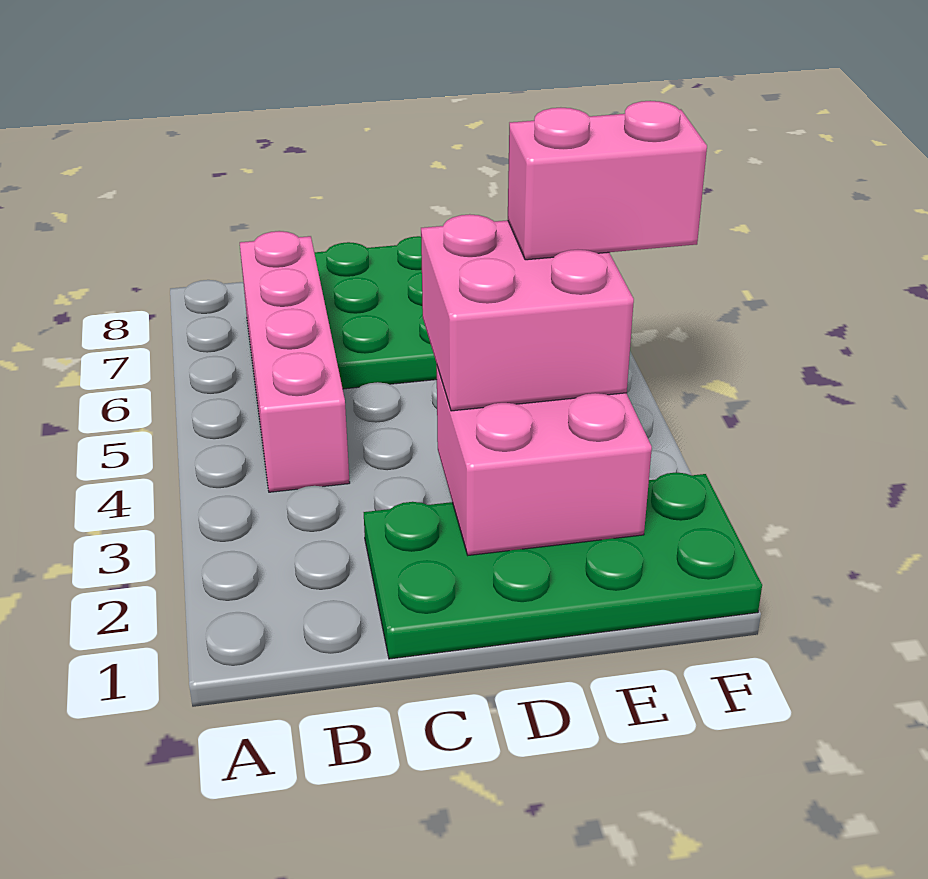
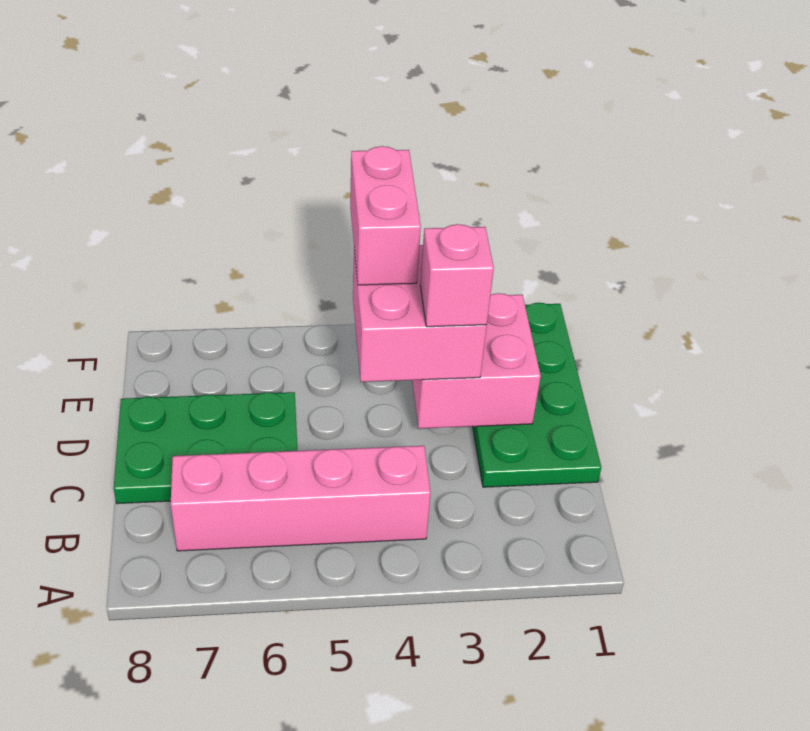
none -> pink 1x1 brick [420,224,494,327]

